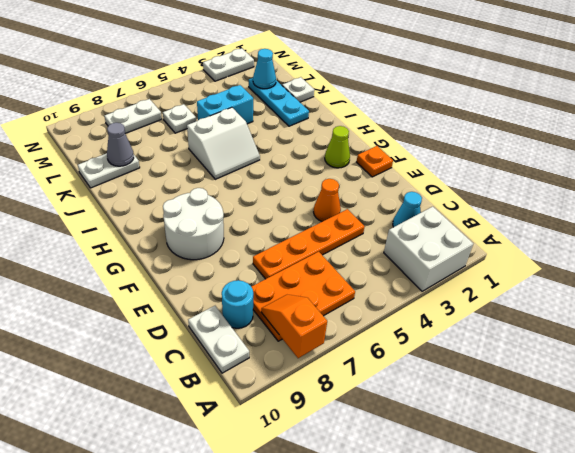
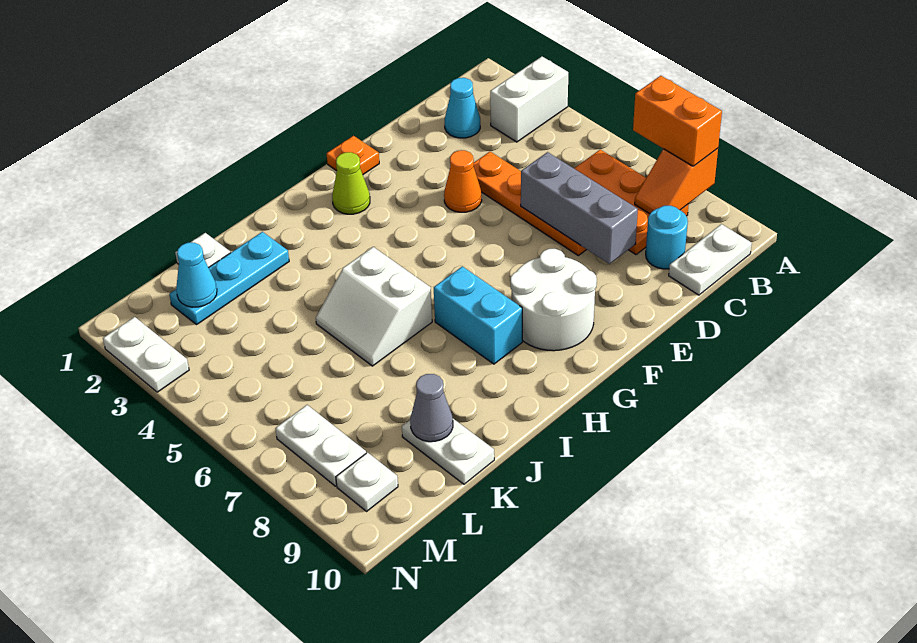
white 2x2 brick [384,207,473,291] -> white 1x2 brick [490,57,568,142]
none -> orange 1x2 brick [633,76,722,166]
none -> grey 1x3 brick [521,152,638,264]
white 2x2 slope [187,107,260,179] -> white 2x2 slope turned to [316,247,432,366]
cyan 1x2 brick [197,85,253,124] -> cyan 1x2 brick moved to [434,266,522,364]
white 1x1 plate [163,104,196,133] -> white 1x1 plate moved to [336,453,398,511]

